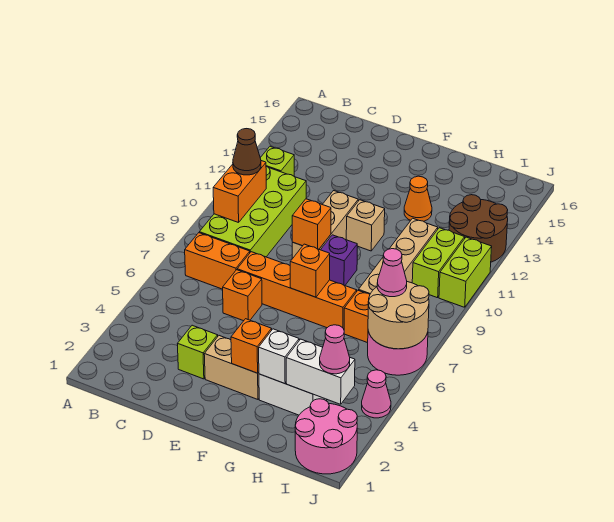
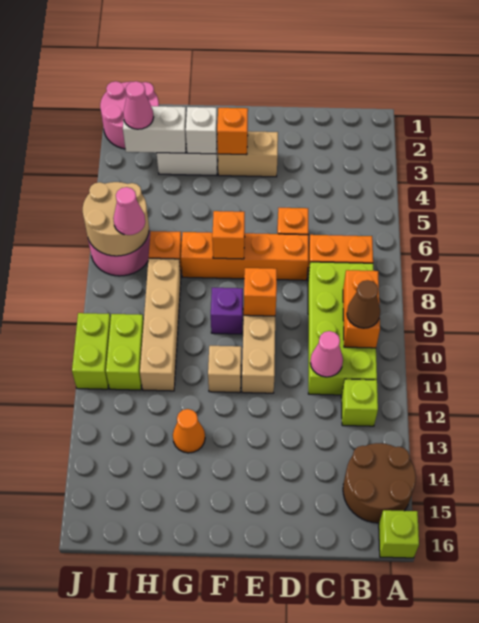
lime 1x1 brick [177,325,218,379] -> lime 1x1 brick moved to [379,510,419,558]
brown 2x2 round brick [449,195,508,262] -> brown 2x2 round brick moved to [343,443,416,523]
pink 1x1 cone [362,370,391,418] -> pink 1x1 cone moved to [310,331,343,377]

